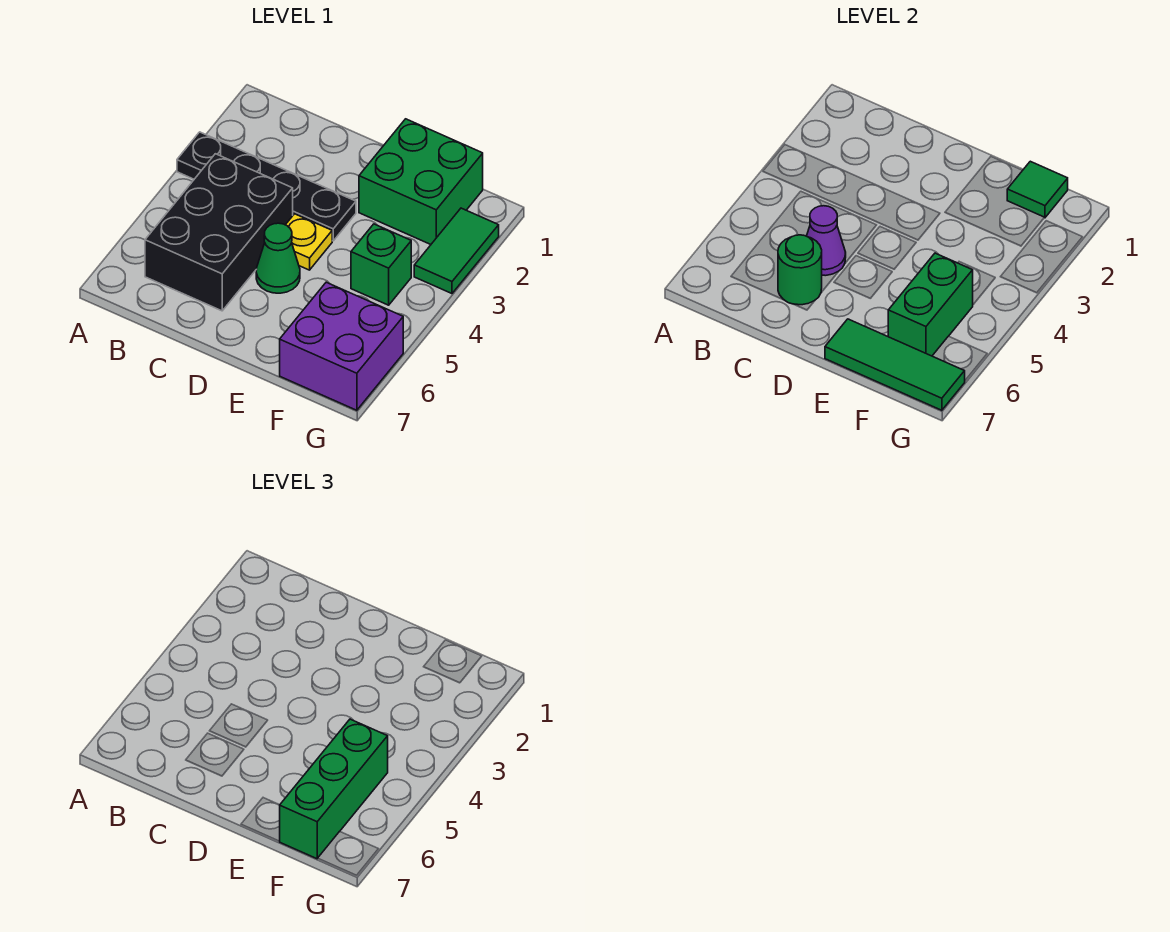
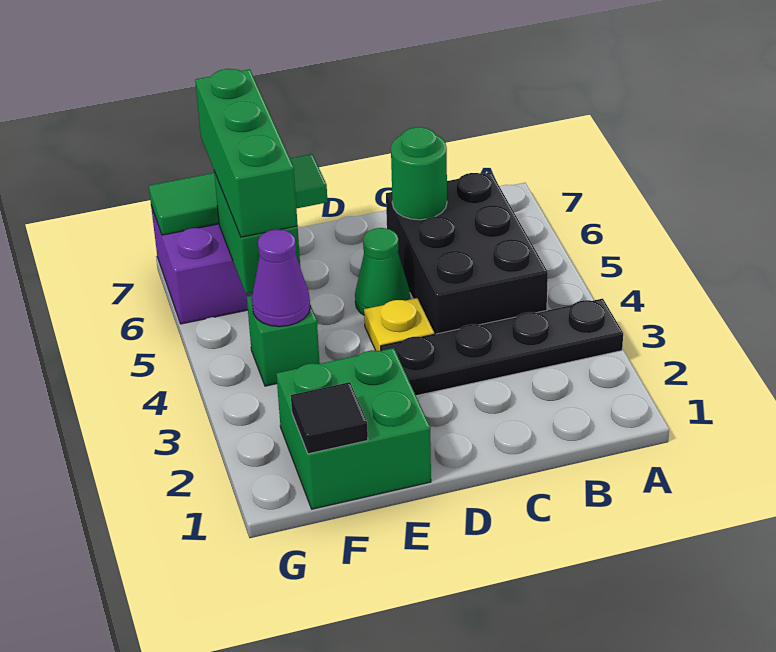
purple 1x1 cone [807,206,846,276] -> purple 1x1 cone moved to [252,230,310,327]
green 1x1 tile [1007,161,1068,218] -> black 1x1 tile [291,382,368,454]
green 1x2 tile [414,208,499,294] -> none

